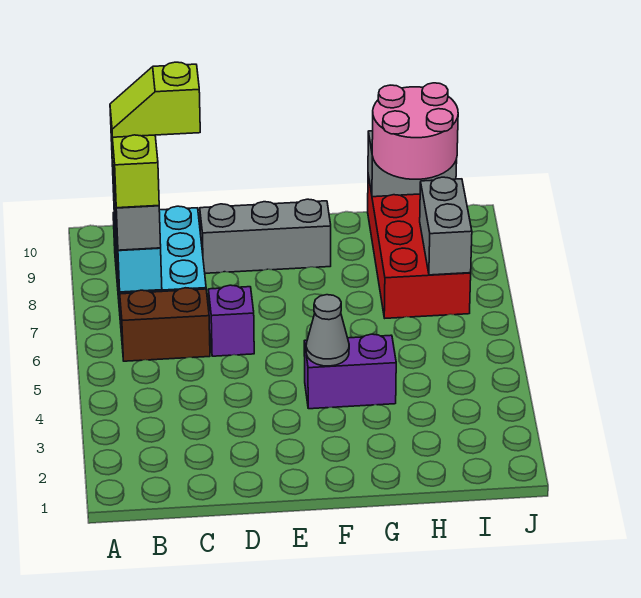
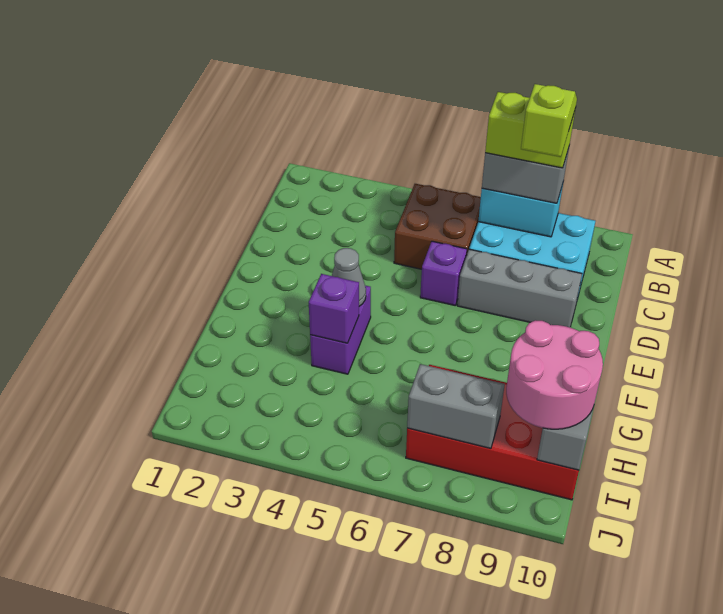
brown 1x2 brick [120,288,210,361] -> brown 2x2 brick [394,184,481,269]
grey 1x3 brick [200,199,331,273] -> grey 1x3 brick turned to [457,249,582,327]
none -> purple 1x1 brick [309,274,359,343]

